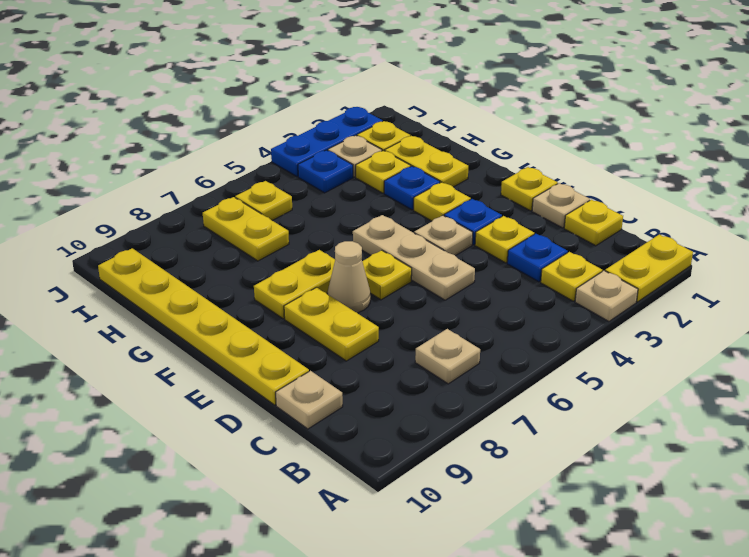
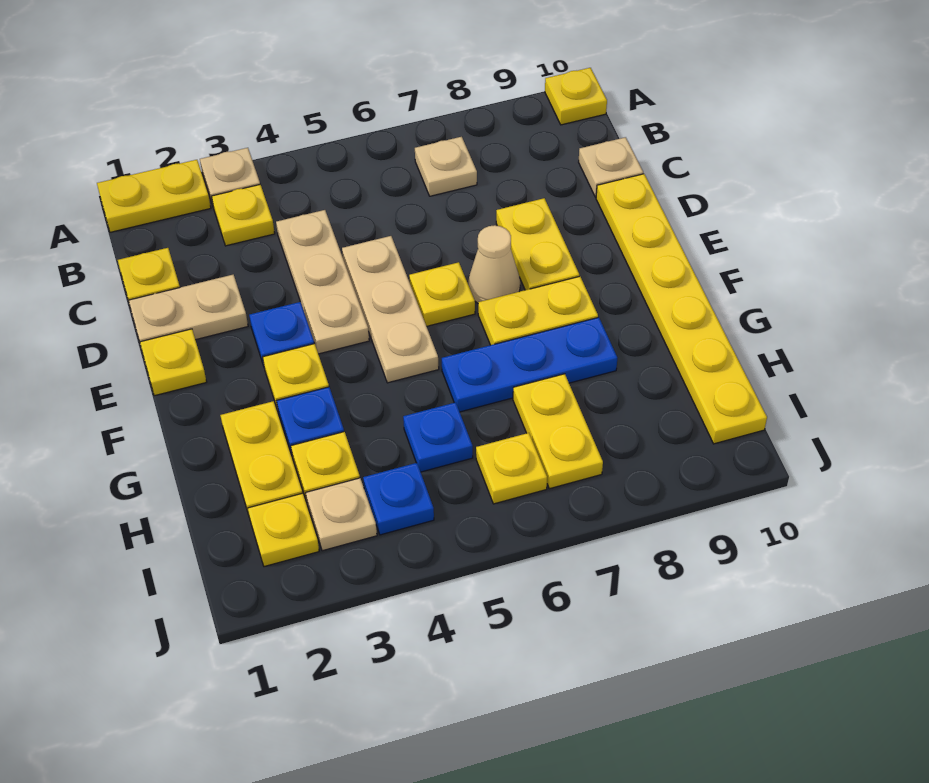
blue 1x1 plate [507,234,568,282] -> blue 1x1 plate moved to [403,402,473,472]
tan 1x1 plate [532,183,590,228] -> tan 1x2 plate [128,275,248,342]
yellow 1x1 plate [475,216,534,263] -> yellow 1x1 plate moved to [545,68,607,125]
tan 1x1 plate [414,215,473,256] -> tan 1x3 plate [276,210,369,354]
blue 1x3 plate [271,107,383,177] -> blue 1x3 plate moved to [442,317,617,412]

